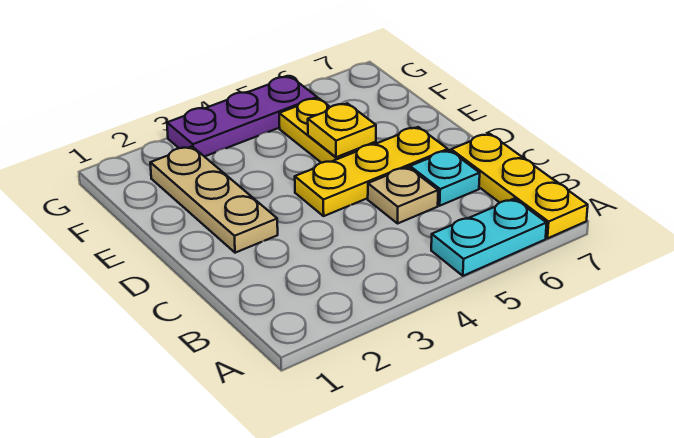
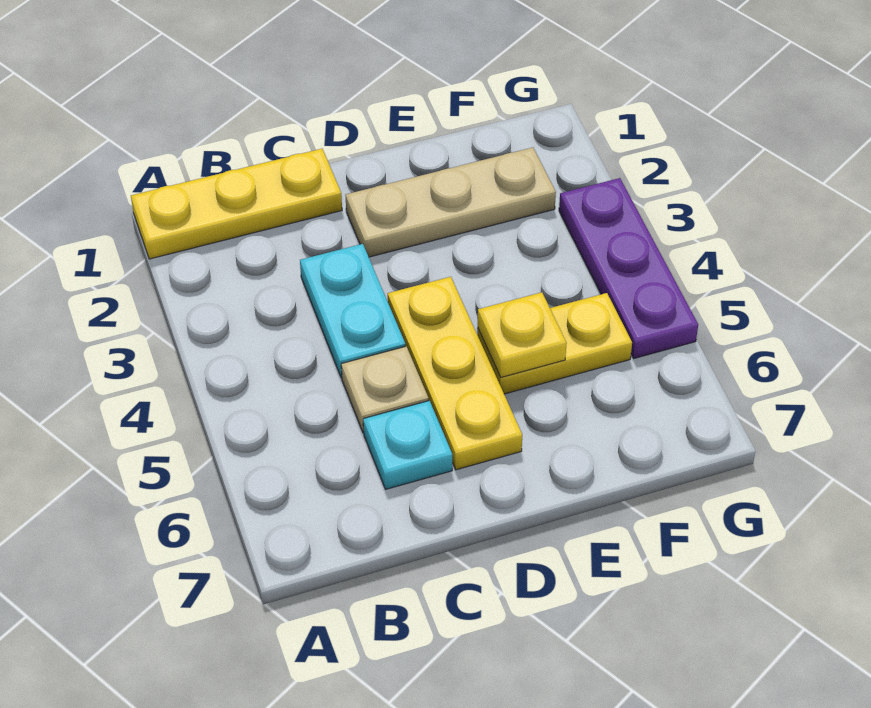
cyan 1x2 plate [431,199,547,276] -> cyan 1x2 plate moved to [300,244,405,378]
yellow 1x3 plate [451,134,588,238] -> yellow 1x3 plate moved to [131,149,342,259]

